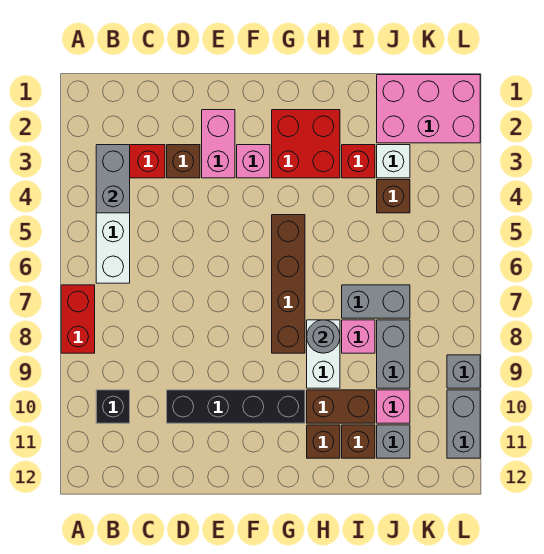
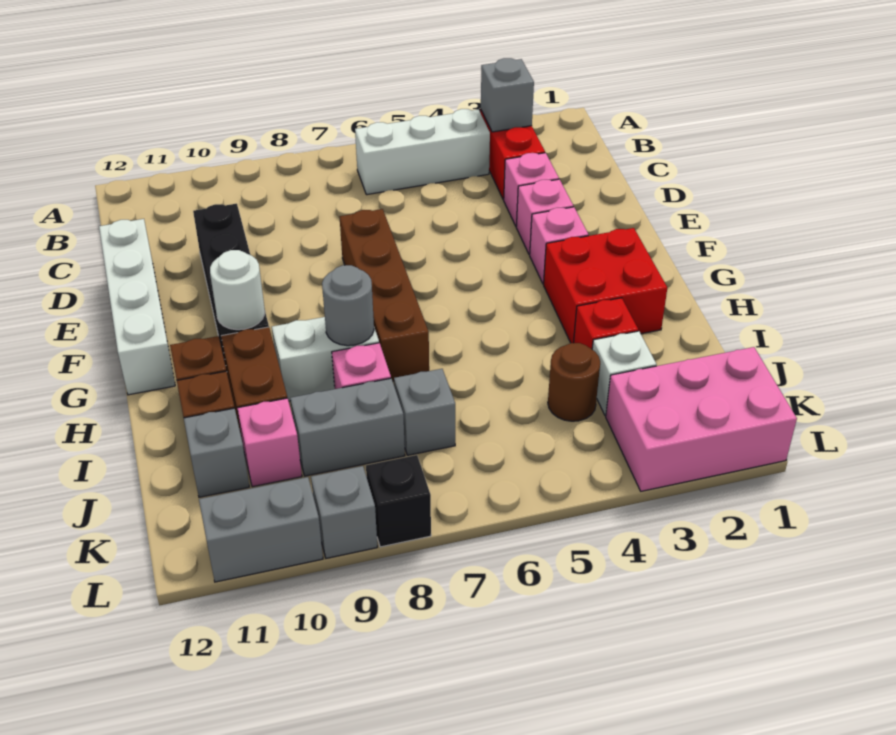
red 1x2 brick [61,285,95,353] -> none
grey 1x2 brick [96,145,130,213] -> grey 1x1 brick [481,58,534,132]
black 1x1 brick [96,390,130,423] -> black 1x1 brick moved to [366,455,431,547]
brown 1x1 brick [167,145,200,178] -> pink 1x1 brick [504,153,559,226]
none -> white 1x4 brick [99,219,175,395]
pink 1x2 brick [202,110,235,178] -> pink 1x1 brick [516,179,573,255]
brown 1x4 brick [272,215,305,353] -> brown 1x4 brick turned to [340,209,429,381]
none -> white 1x1 round brick [210,250,265,330]
grey 1x2 brick [342,285,410,318] -> grey 1x1 brick [394,369,455,455]
pink 2x3 brick [377,75,480,143] -> pink 2x3 brick turned to [606,347,797,491]
brown 1x1 brick [377,180,410,213] -> brown 1x1 round brick [548,343,600,421]

